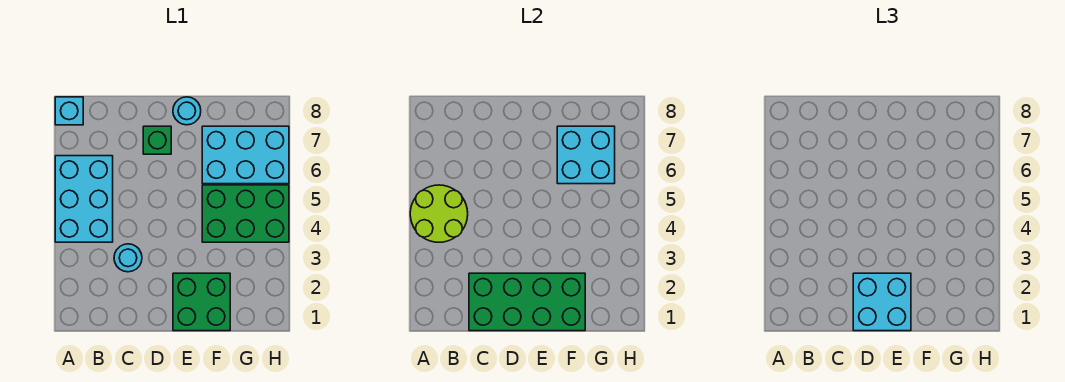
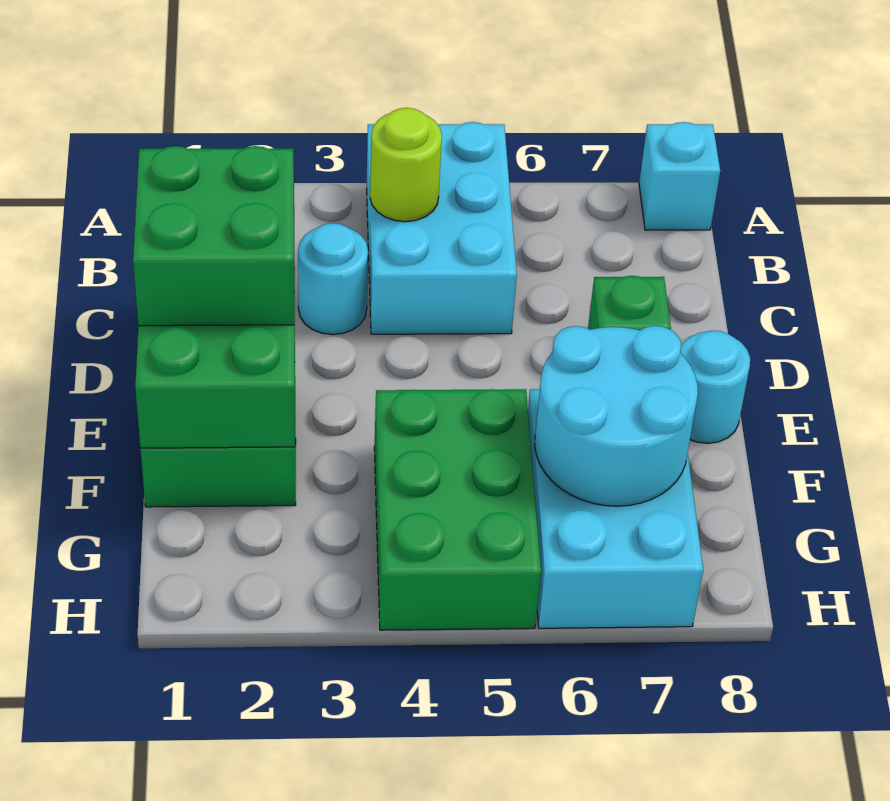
cyan 2x3 brick [55,156,113,242] -> cyan 2x3 brick turned to [367,122,517,334]
lime 2x2 round brick [410,185,468,242] -> lime 1x1 round brick [370,108,442,222]
cyan 2x2 brick [853,273,911,331] -> green 2x2 brick [133,146,294,326]
cyan 2x2 brick [557,126,615,184] -> cyan 2x2 round brick [535,326,698,506]

